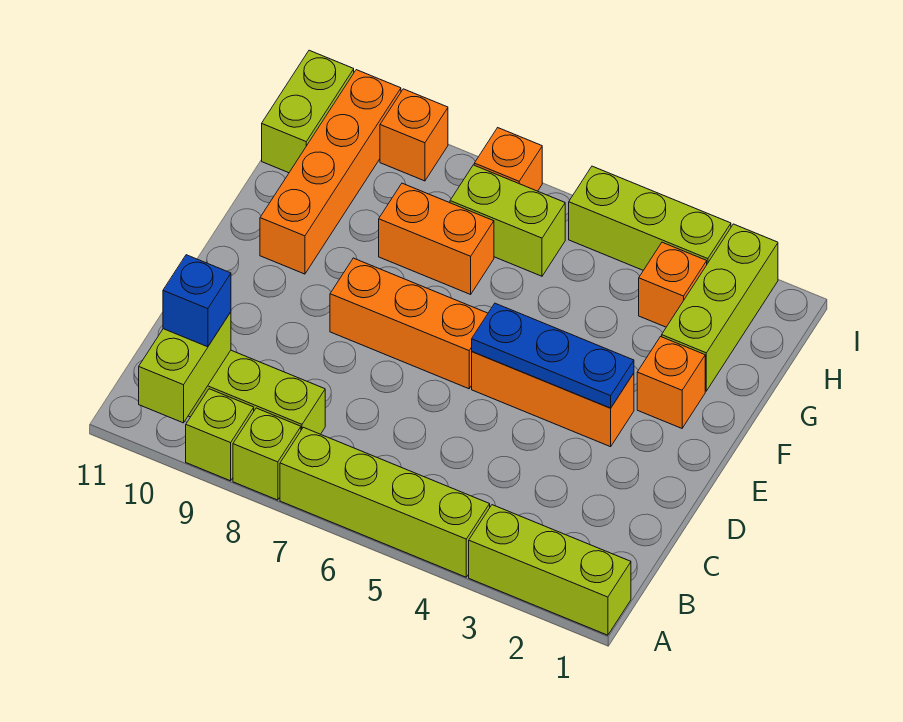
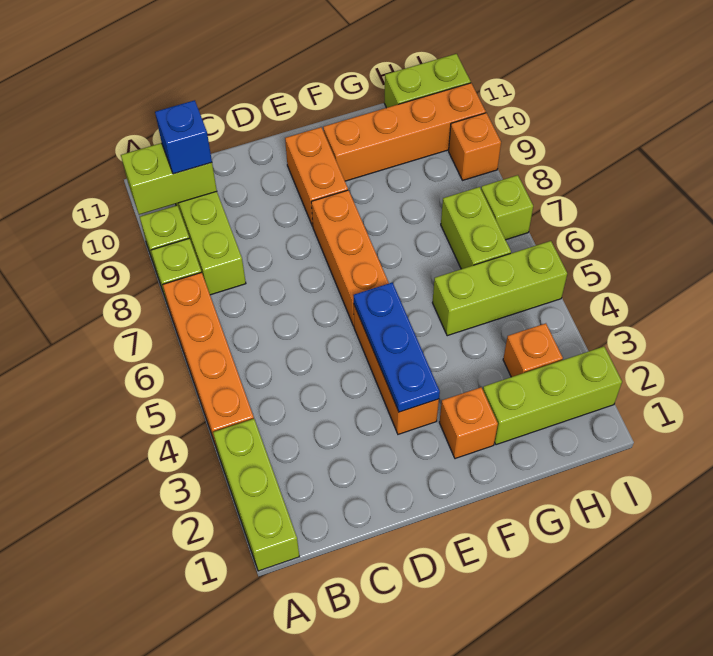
lime 1x4 brick [280,427,490,577] -> orange 1x4 brick [163,272,254,449]
orange 1x2 brick [379,183,494,294] -> orange 1x2 brick moved to [285,127,348,226]
lime 1x3 brick [569,166,731,270] -> lime 1x3 brick turned to [432,241,567,336]
orange 1x1 brick [474,128,542,191] -> lime 1x1 brick [481,175,533,240]

